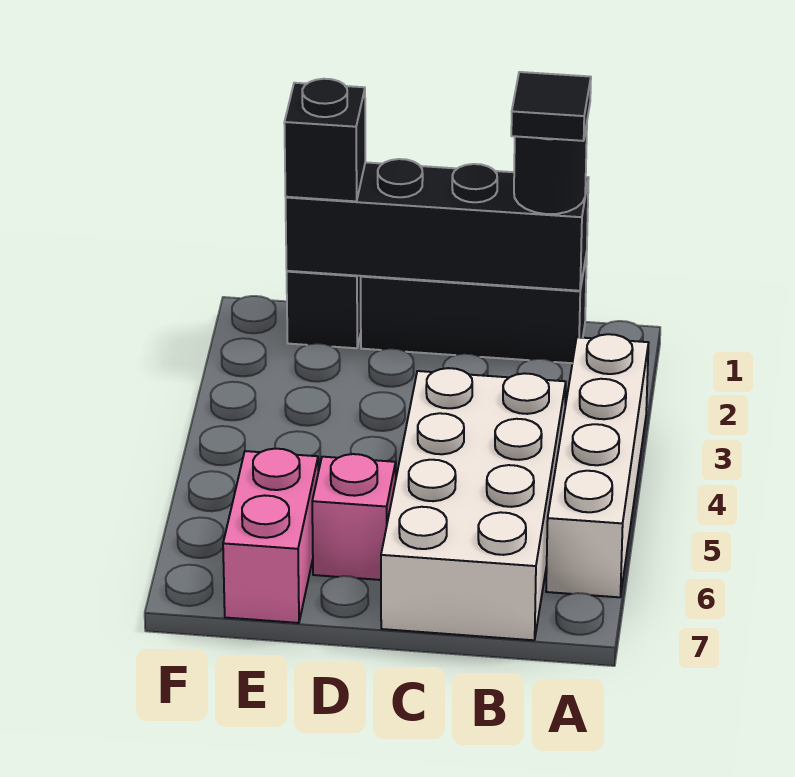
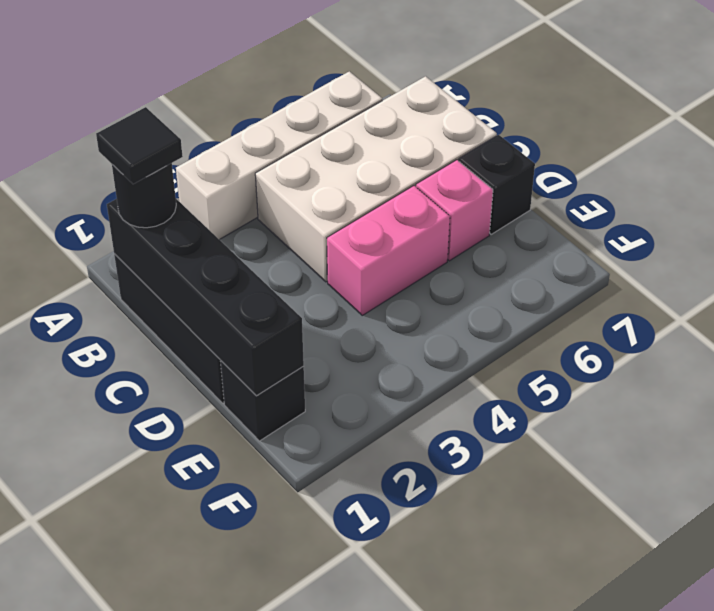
black 1x1 brick [284,79,365,201] -> black 1x1 brick moved to [459,135,535,234]
pink 1x2 brick [223,448,318,623] -> pink 1x2 brick moved to [327,186,450,315]

